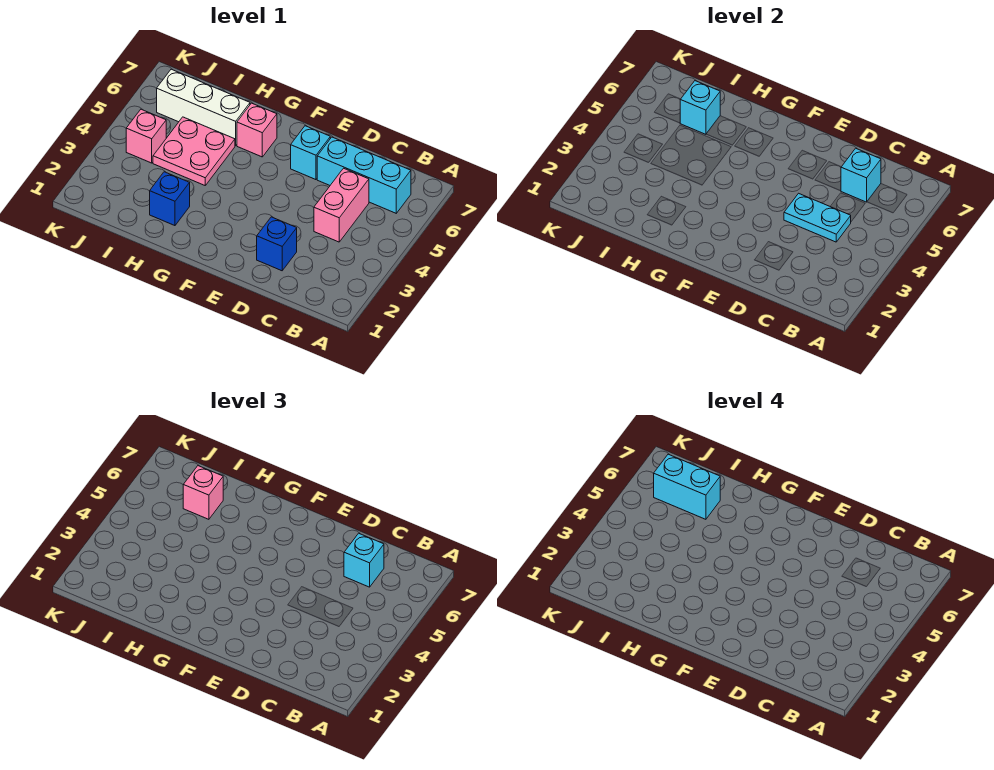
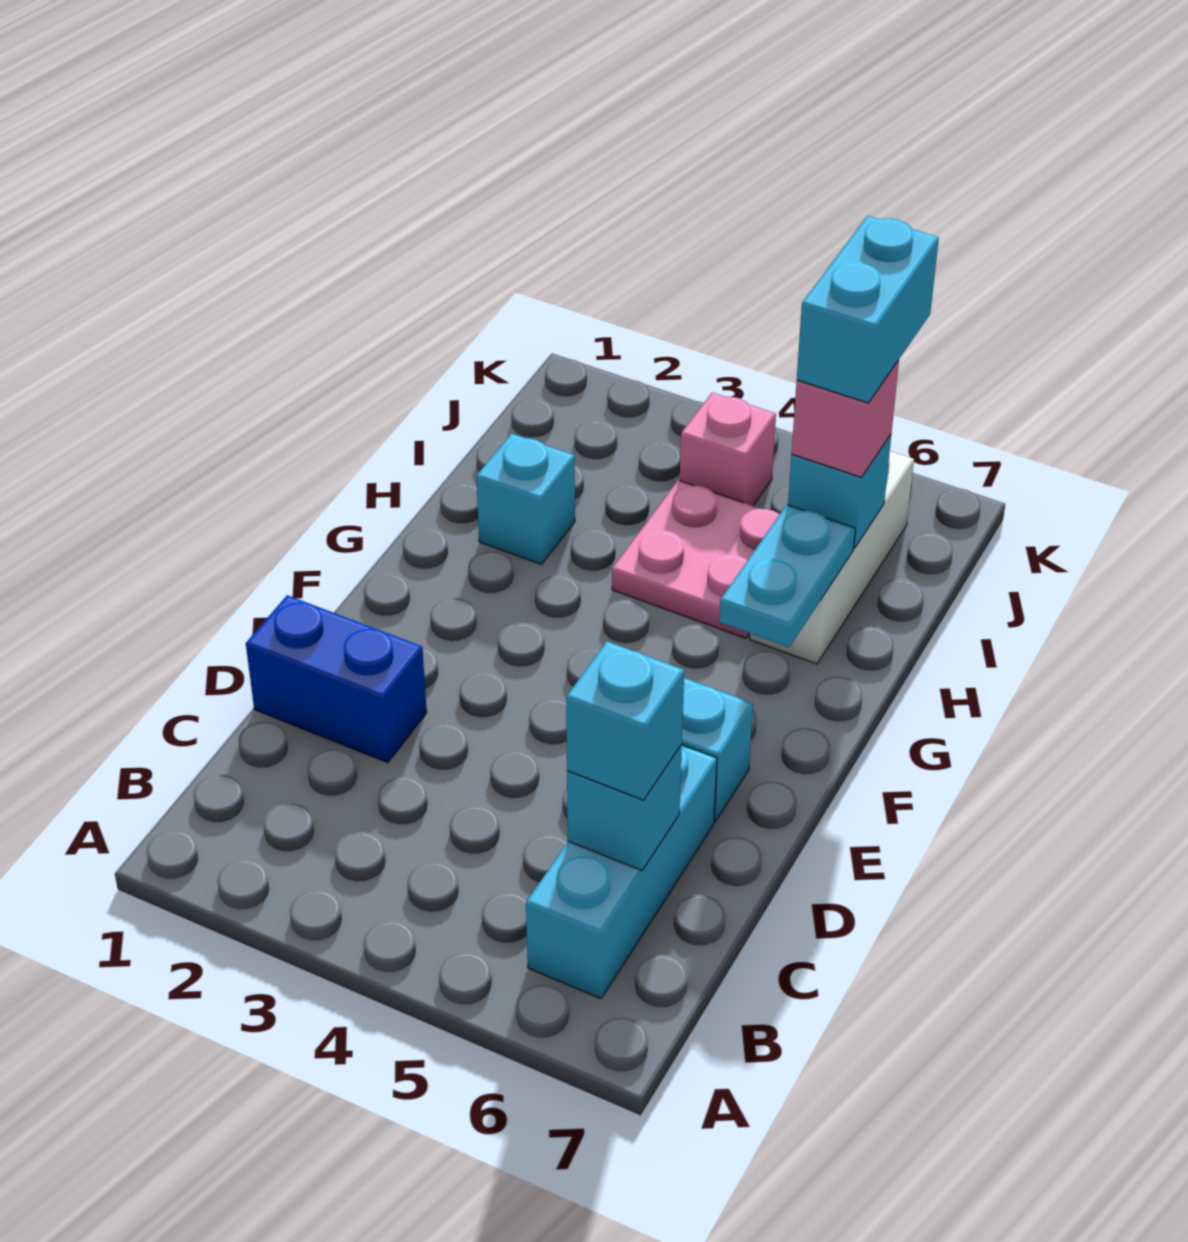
pink 1x2 brick [314,168,369,242] -> none
cyan 1x2 plate [784,193,851,242] -> cyan 1x2 plate moved to [719,505,855,647]
blue 1x1 brick [257,217,297,271] -> blue 1x2 brick [246,595,427,763]
pink 1x1 brick [237,103,277,157] -> none
blue 1x1 brick [150,172,190,226] -> cyan 1x1 brick [476,434,575,564]

